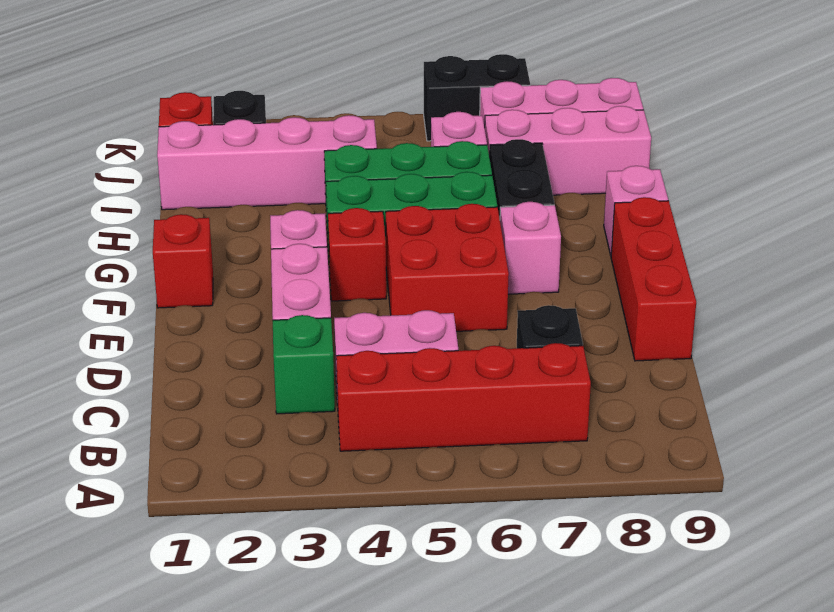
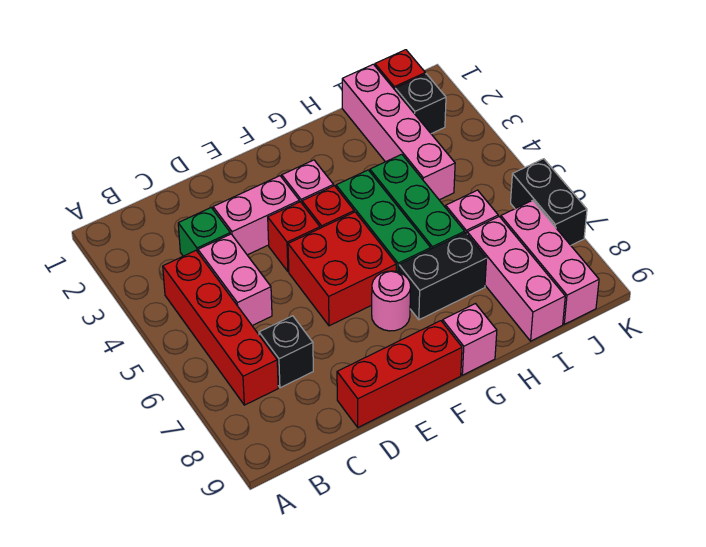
red 1x1 brick [153,214,213,308] -> red 1x1 brick moved to [268,202,320,272]
pink 1x1 brick [500,202,561,294] -> pink 1x1 round brick [372,271,411,331]

